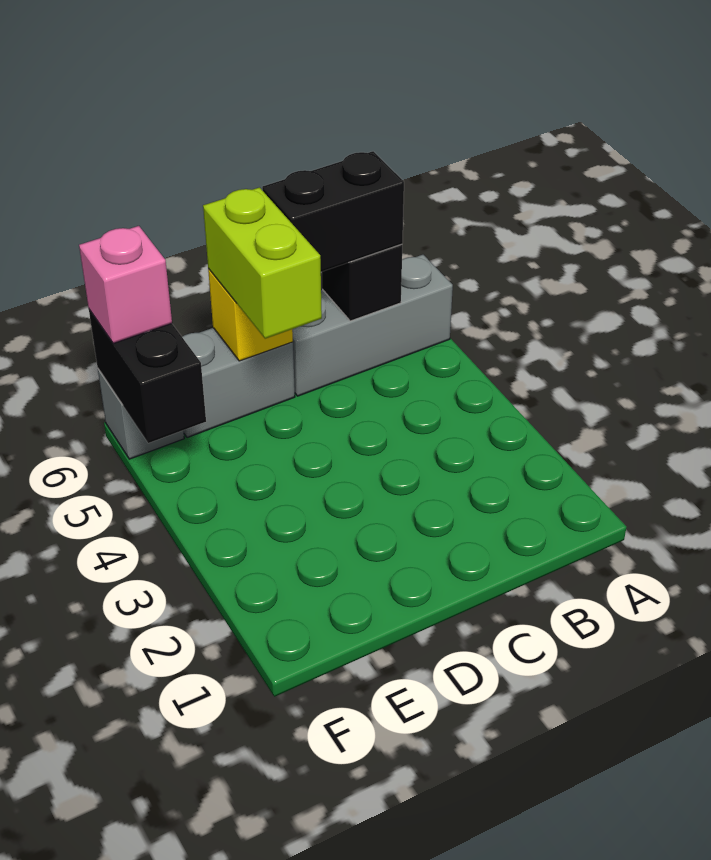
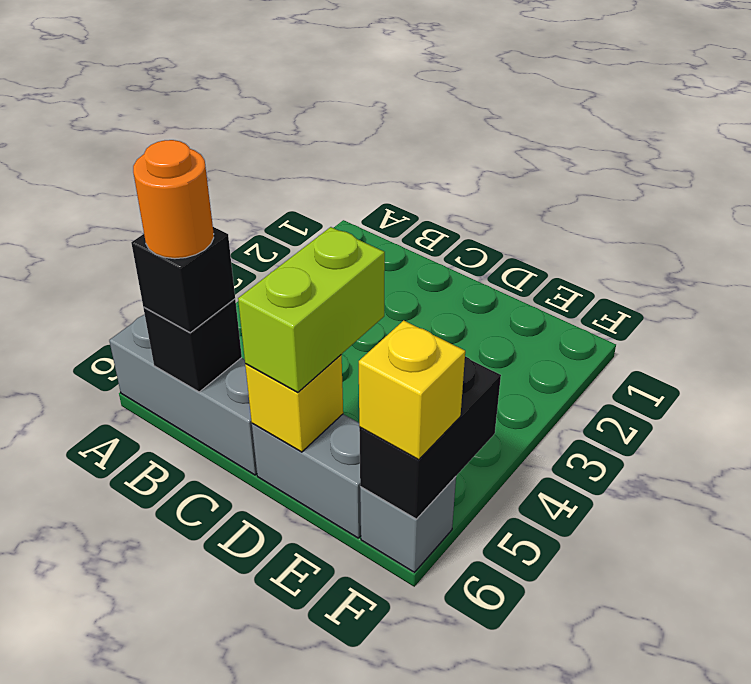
black 1x2 brick [262,151,404,272] -> black 1x1 brick [131,227,235,333]
none -> orange 1x1 round brick [133,140,214,259]
pink 1x1 brick [79,226,172,344] -> yellow 1x1 brick [359,320,465,460]

